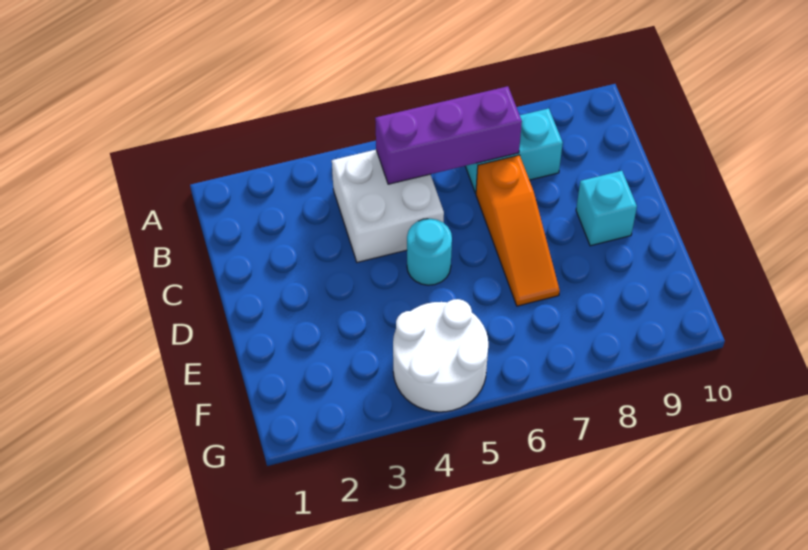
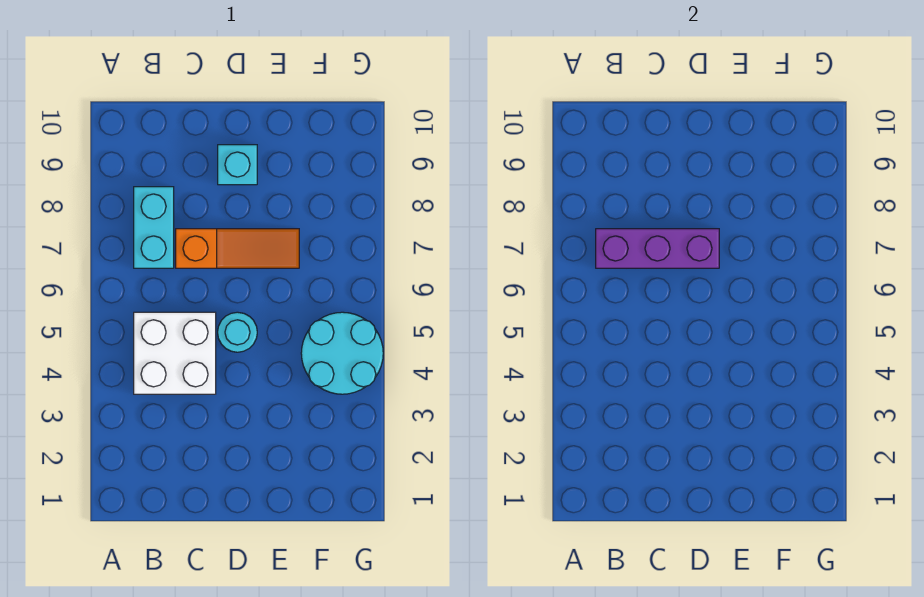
purple 1x3 brick [375,86,522,184] -> purple 1x3 brick turned to [596,229,719,268]
white 2x2 round brick [393,299,488,412] -> cyan 2x2 round brick [301,312,383,394]

